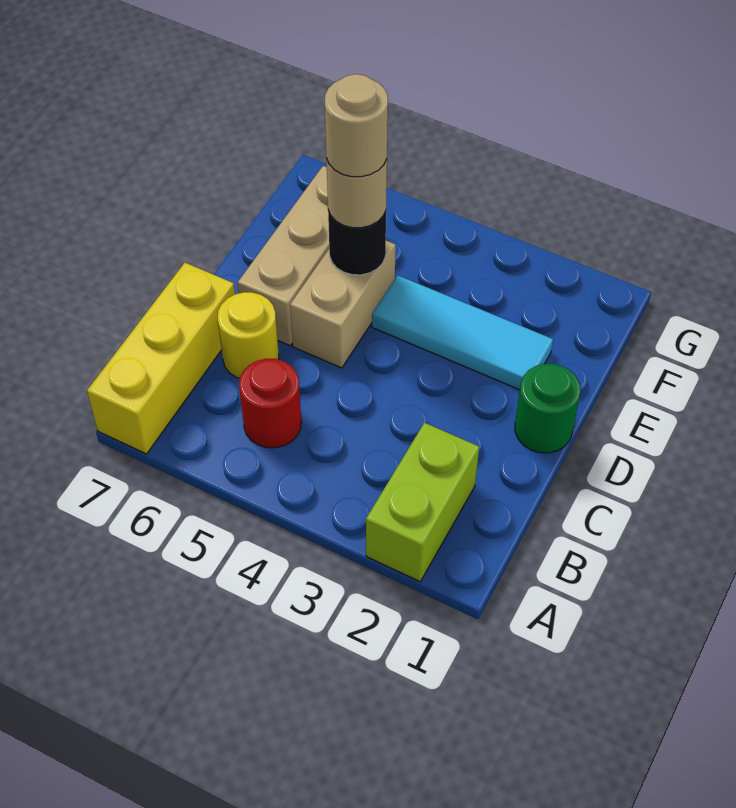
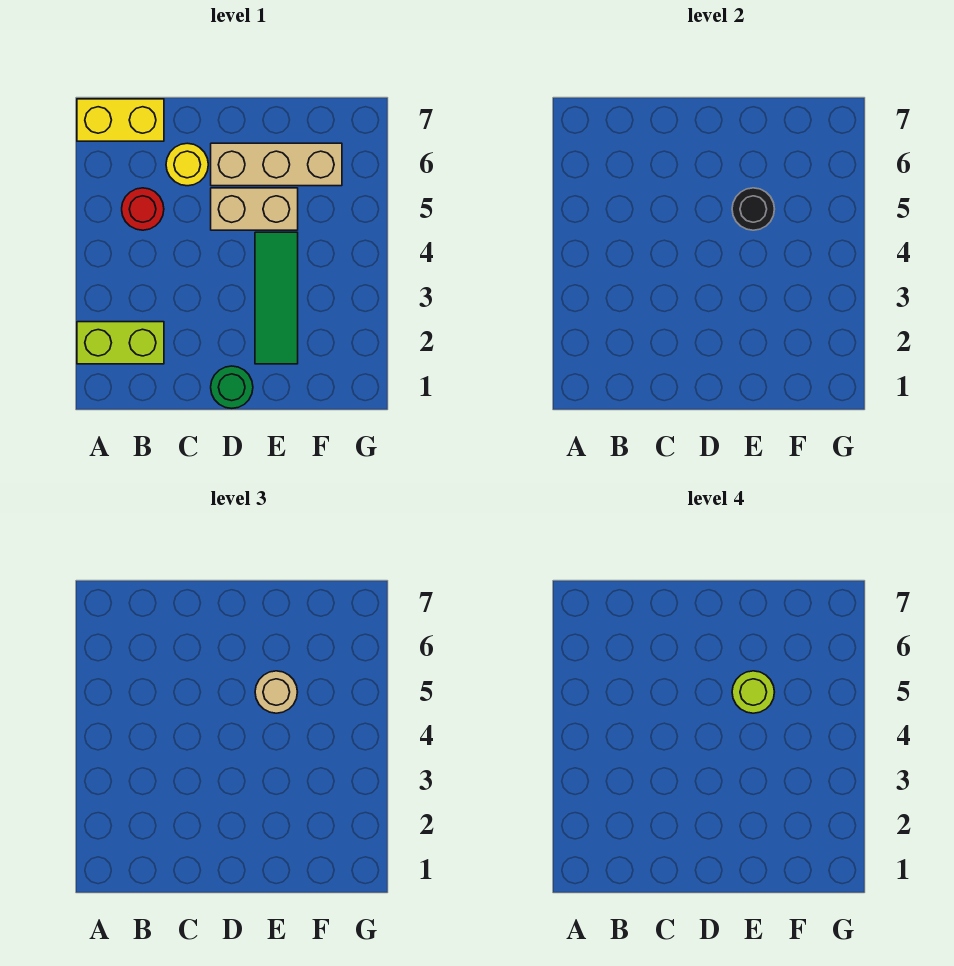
yellow 1x3 brick [87,263,235,454] -> yellow 1x2 brick [77,99,164,141]
cyan 1x3 tile [372,275,553,390] -> green 1x3 tile [255,232,298,364]
tan 1x1 round brick [325,74,388,177] -> lime 1x1 round brick [732,671,774,713]

